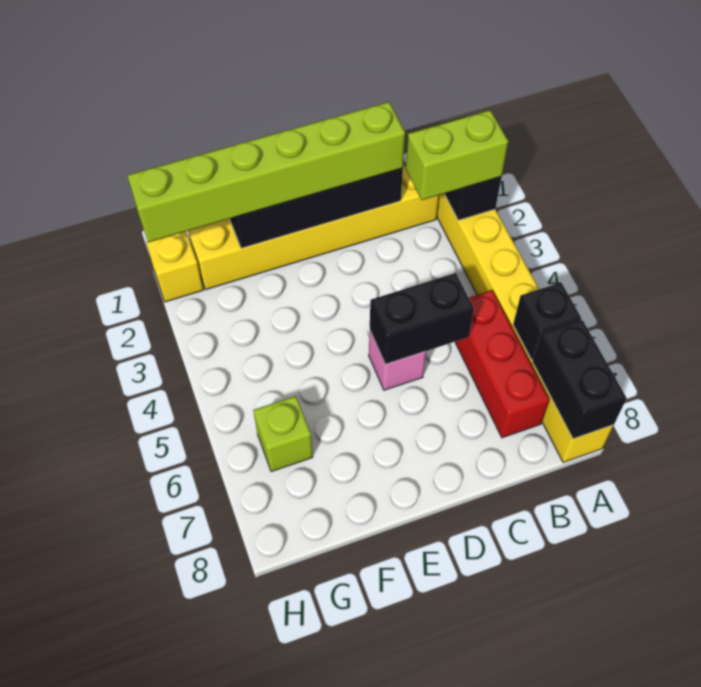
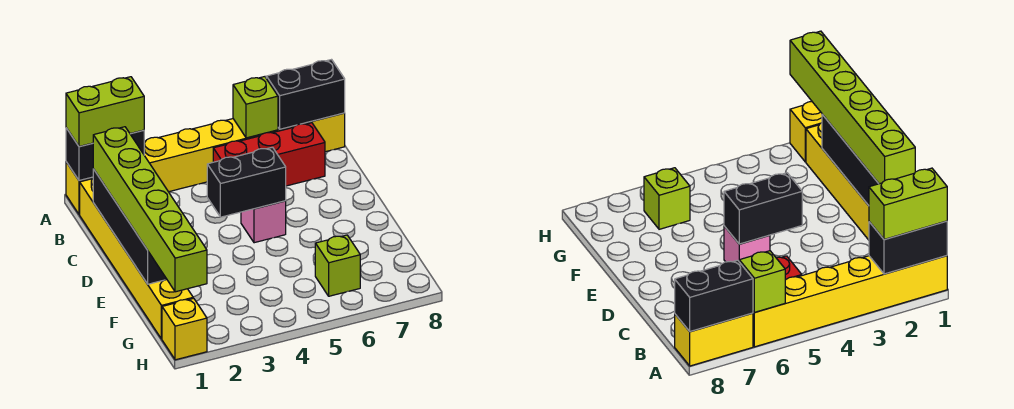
lime 1x2 brick [406,110,508,200] -> lime 1x2 brick turned to [66,77,144,147]
black 1x1 brick [513,283,581,360] -> lime 1x1 brick [233,77,278,138]
black 1x2 brick [370,273,474,364] -> black 1x2 brick turned to [207,147,286,217]

